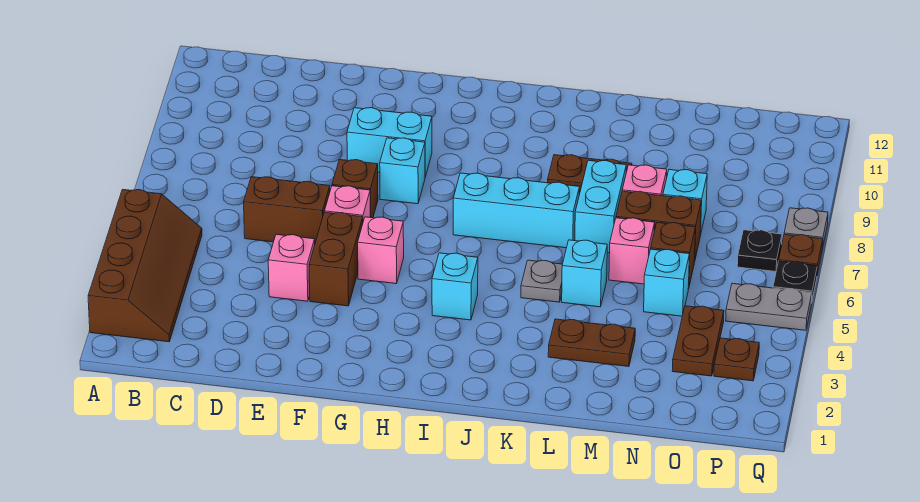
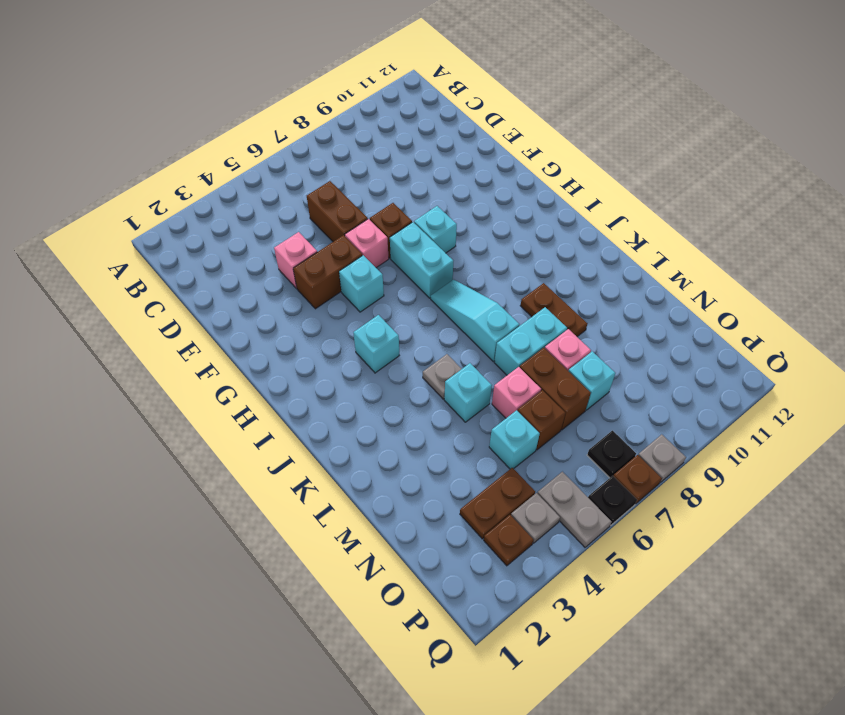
brown 2x4 slope [88,189,202,342] -> none
cyan 1x2 brick [347,108,432,177] -> cyan 1x2 brick moved to [390,222,453,298]
pink 1x1 brick [358,217,404,284] -> cyan 1x1 brick [339,255,384,312]
cyan 1x3 brick [453,173,579,248] -> cyan 1x3 slope [431,280,519,361]
brown 1x2 plate [548,319,635,367] -> none
none -> grey 1x1 plate [511,493,560,543]

